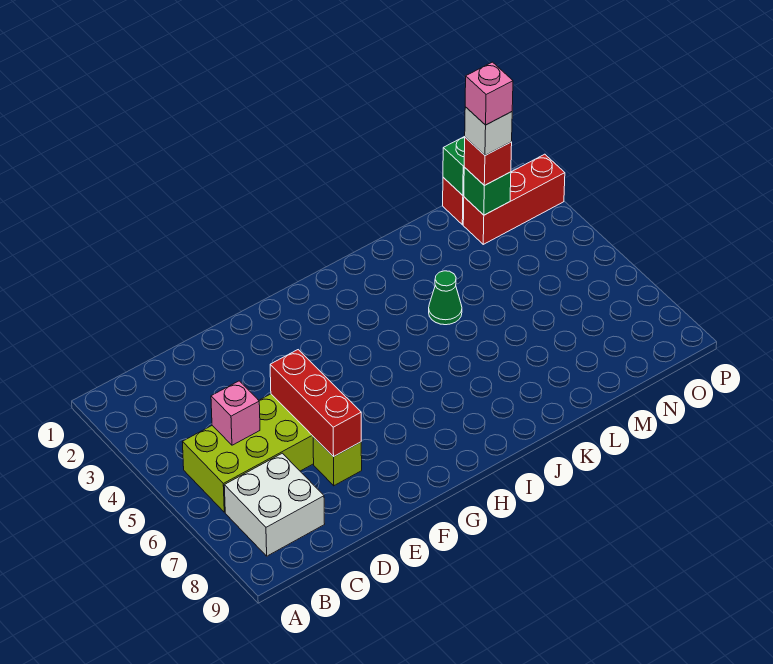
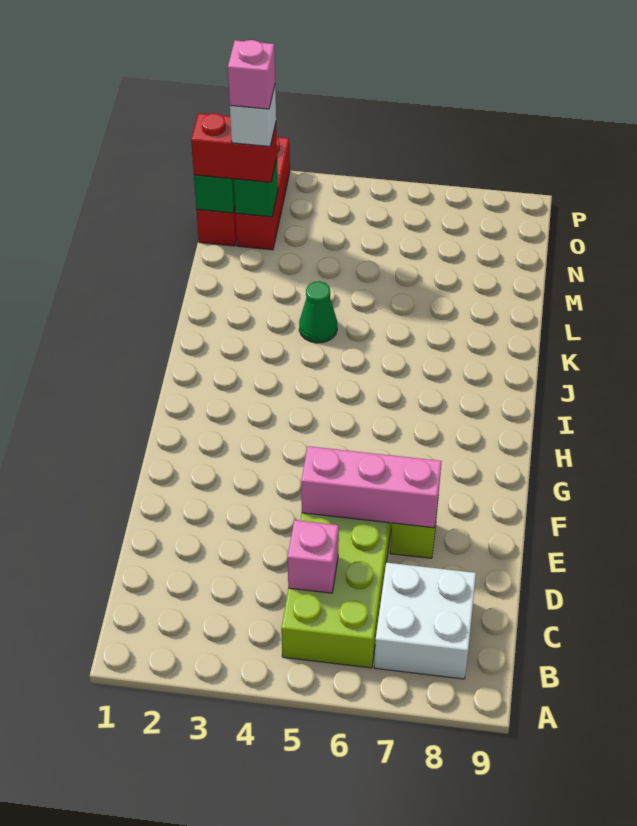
red 1x3 brick [270,350,361,457] -> pink 1x3 brick [301,446,442,528]
red 1x1 brick [464,137,512,186] -> red 1x2 brick [191,113,277,182]

